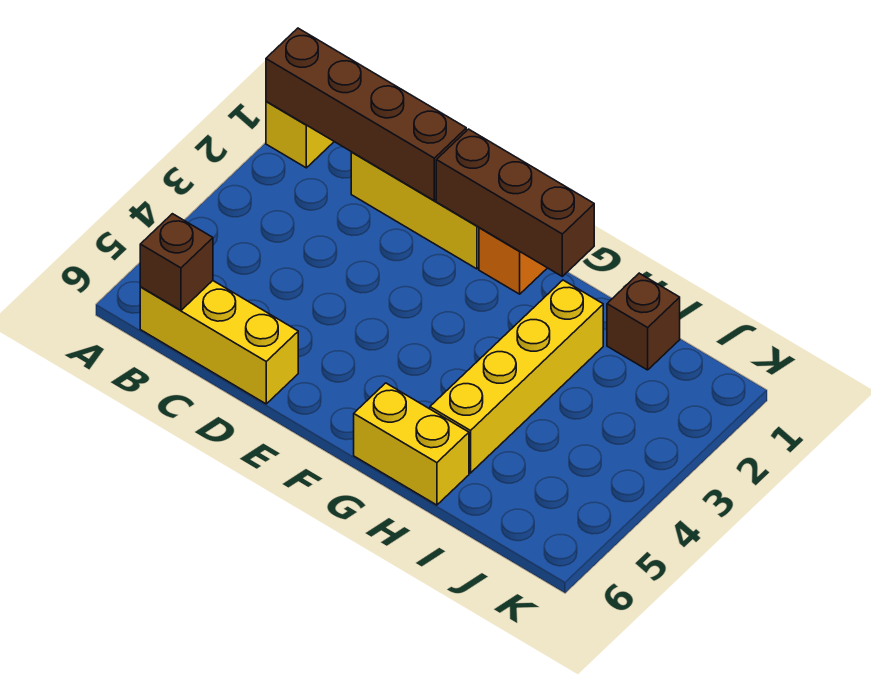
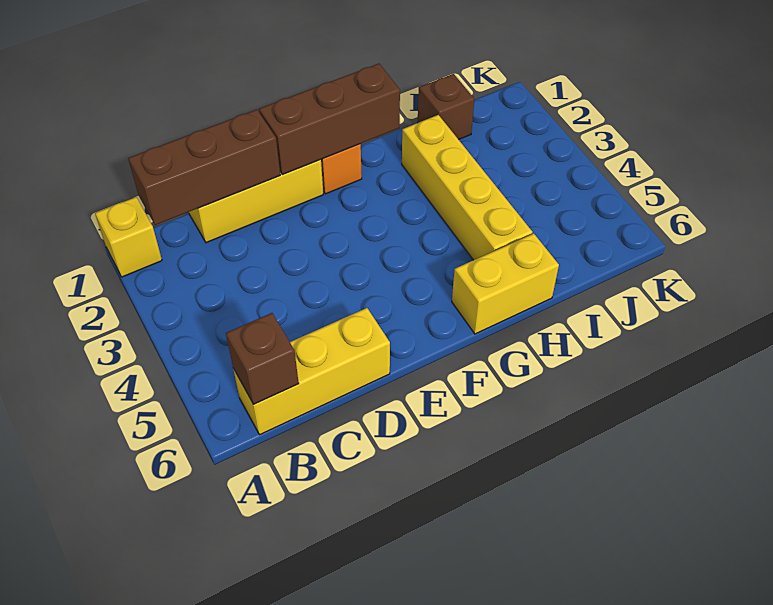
brown 1x4 brick [266,28,466,201] -> brown 1x3 brick [128,110,280,225]

